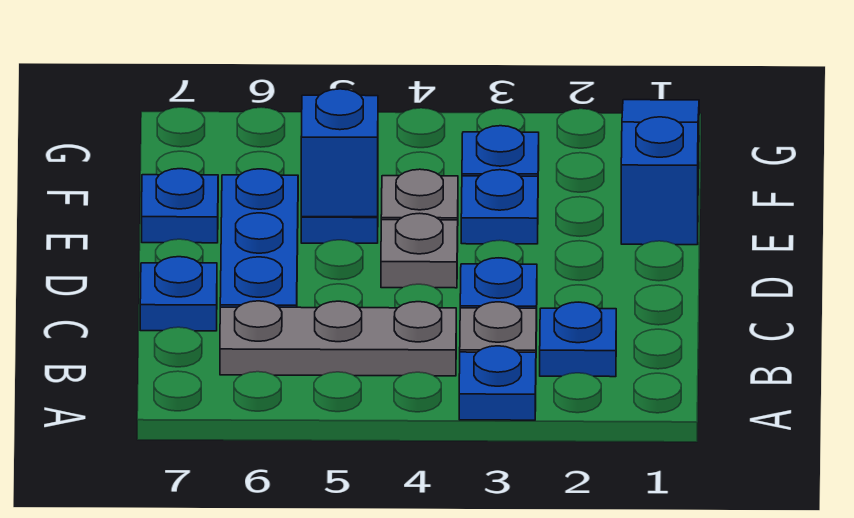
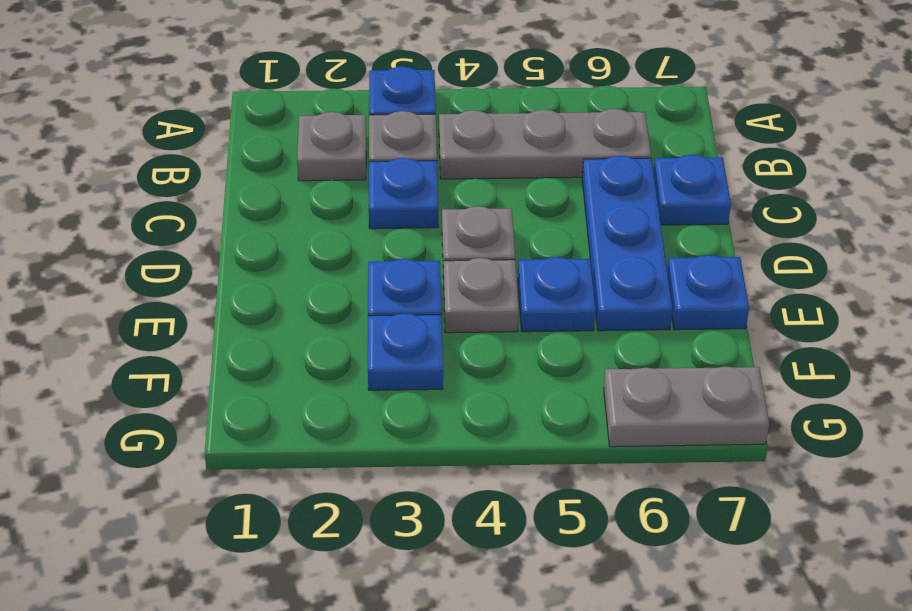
blue 1x1 plate [540,302,616,377] -> grey 1x1 plate [297,112,366,181]
blue 1x3 slope [621,100,699,245] -> none
blue 1x1 brick [301,89,378,217] -> none
none -> grey 1x2 plate [604,366,769,447]

